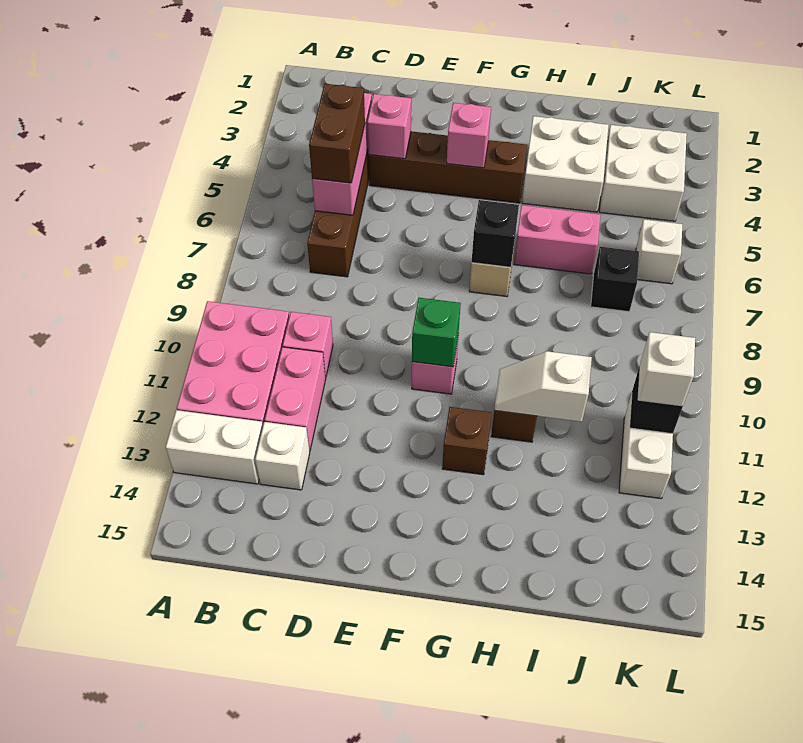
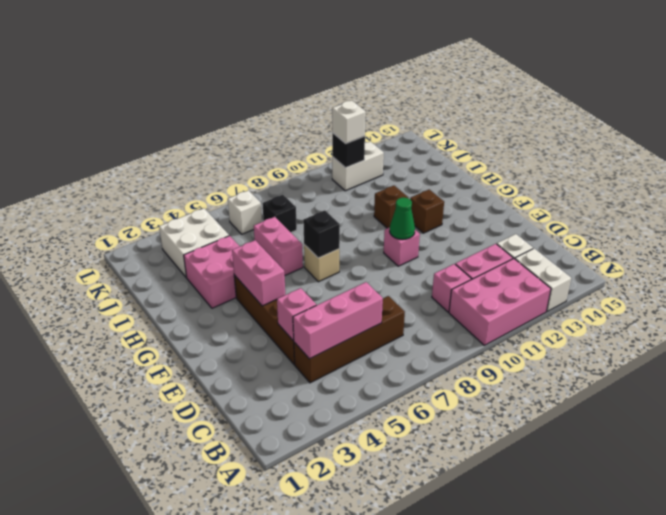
brown 1x2 brick [309,84,365,183] -> none
pink 1x1 brick [447,103,491,168] -> pink 1x2 brick [232,240,285,306]
green 1x1 brick [412,298,461,367] -> green 1x1 cone [390,197,415,239]
white 2x2 brick [522,116,608,212] -> pink 2x2 brick [184,236,240,308]
white 1x2 slope [494,351,592,422] -> none

